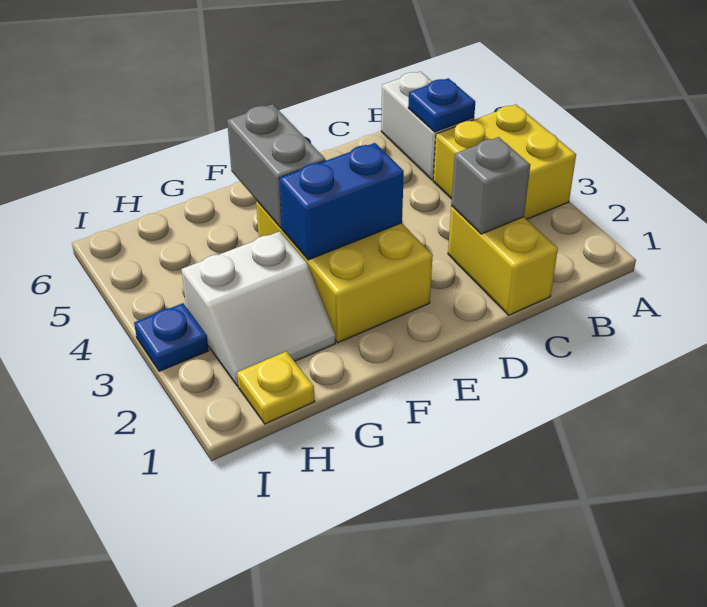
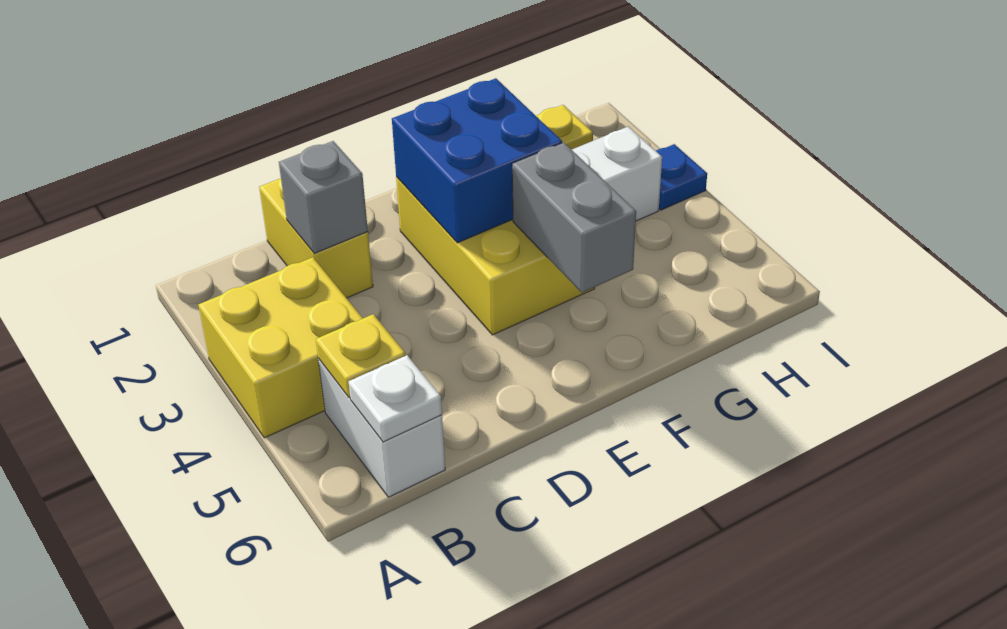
blue 1x1 plate [408,78,475,132] -> yellow 1x1 plate [316,314,406,398]
none -> white 1x1 plate [349,355,442,442]
blue 1x2 brick [279,143,404,260] -> blue 2x2 brick [392,78,562,243]

